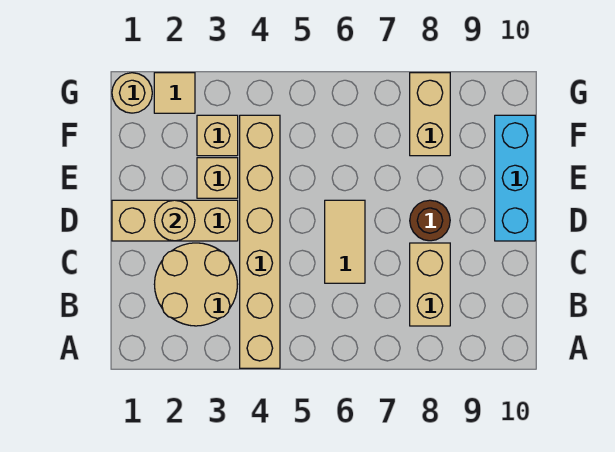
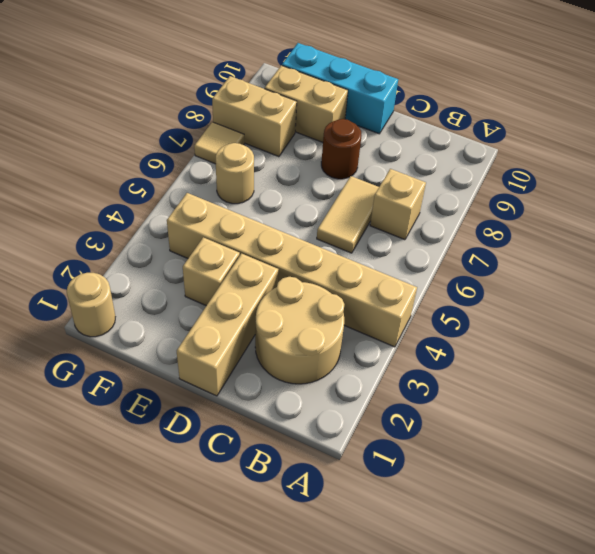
tan 1x2 brick [410,243,450,326] -> tan 1x2 brick moved to [265,65,348,142]
tan 1x2 tile [325,200,365,283] -> tan 1x2 tile turned to [317,176,379,253]
tan 1x1 round brick [155,200,195,241] -> tan 1x1 round brick moved to [216,143,254,204]
tan 1x1 brick [197,115,238,156] -> tan 1x1 brick moved to [370,169,426,240]
tan 1x1 tile [154,73,195,113] -> tan 1x1 tile moved to [194,122,244,164]

